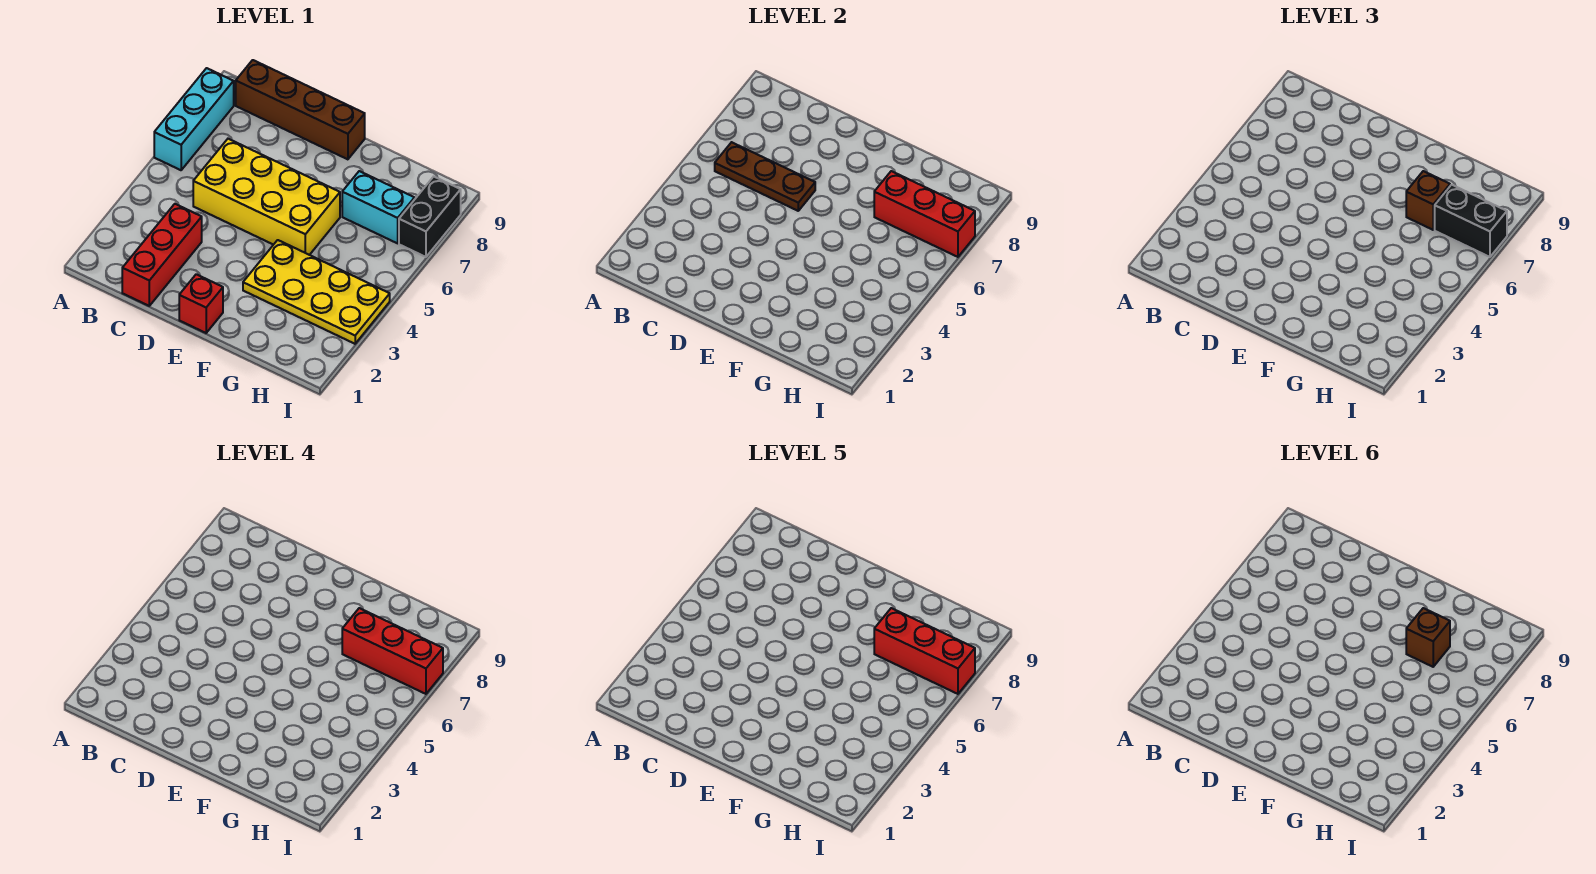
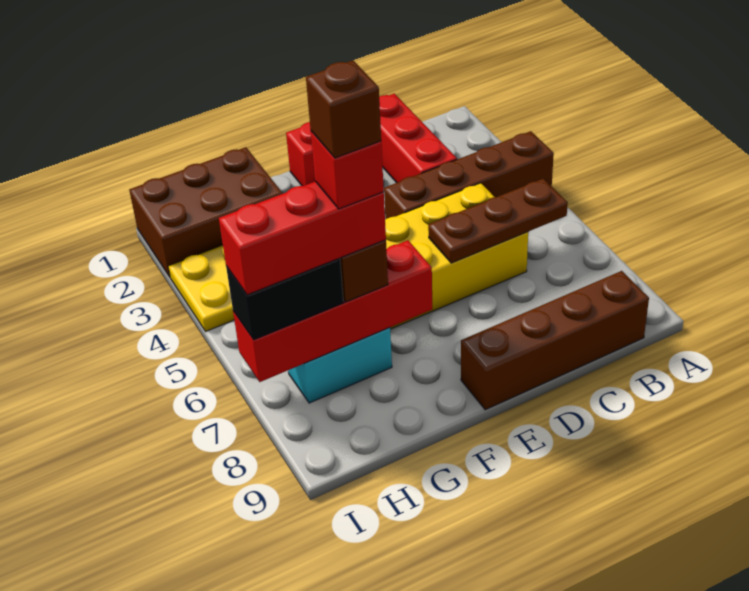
none -> brown 1x4 brick [384,131,554,219]
cyan 1x3 brick [154,68,234,170] -> none
none -> brown 2x3 brick [129,147,283,277]
red 1x3 brick [874,171,975,257] -> red 1x4 brick [233,240,432,382]
red 1x3 brick [874,608,975,694] -> red 1x1 brick [311,131,384,209]
black 1x2 brick [399,177,461,257] -> none

